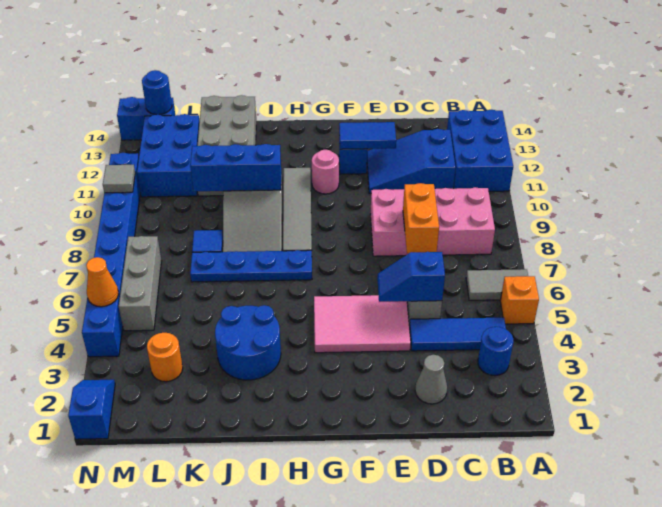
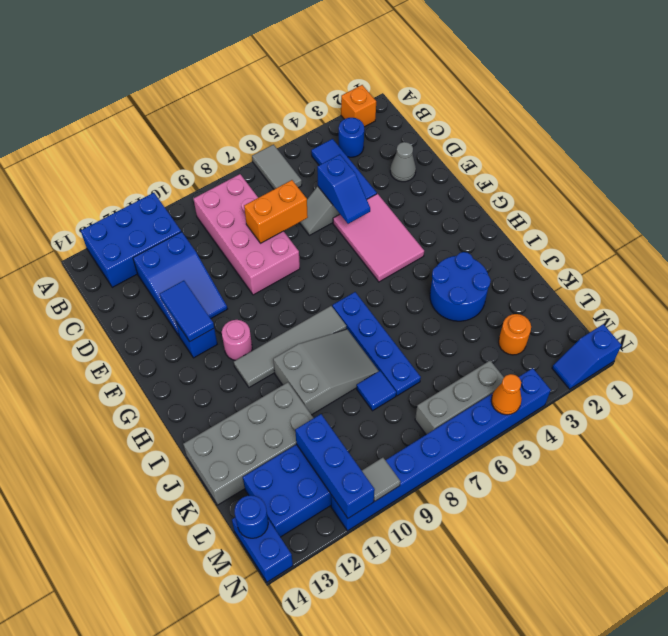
orange 1x1 brick [500,276,539,324] -> orange 1x1 brick moved to [341,85,376,127]
blue 1x3 brick [190,144,281,192] -> blue 1x3 brick moved to [295,414,375,518]

